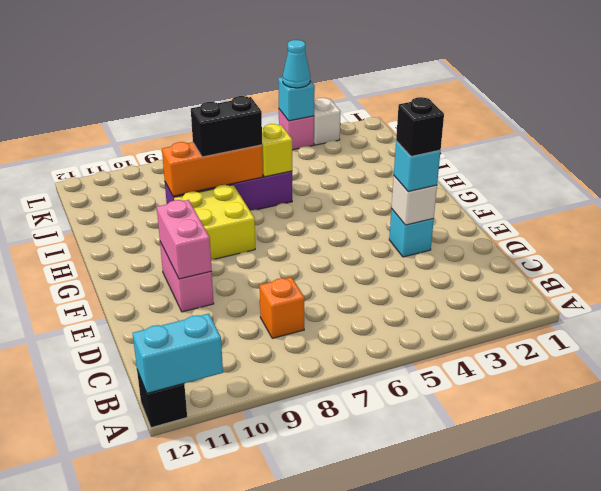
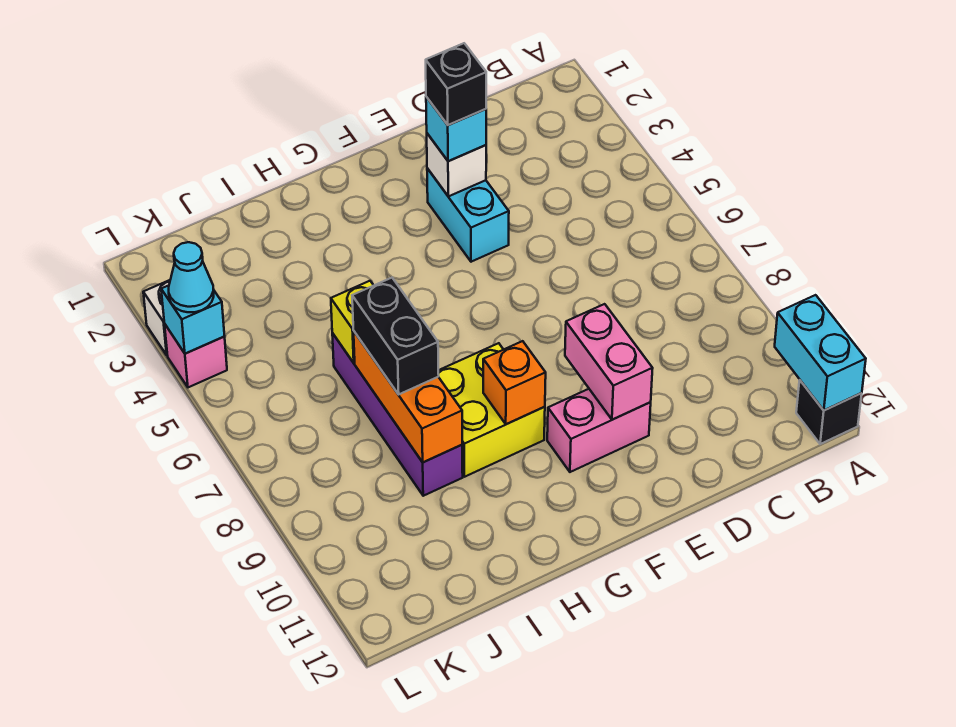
orange 1x1 brick [260,277,305,338] -> orange 1x1 brick moved to [483,341,546,424]
cyan 1x1 brick [389,209,434,257] -> cyan 1x2 brick [427,168,509,262]
pink 1x2 brick [157,200,212,279] -> pink 1x2 brick turned to [565,304,653,420]

